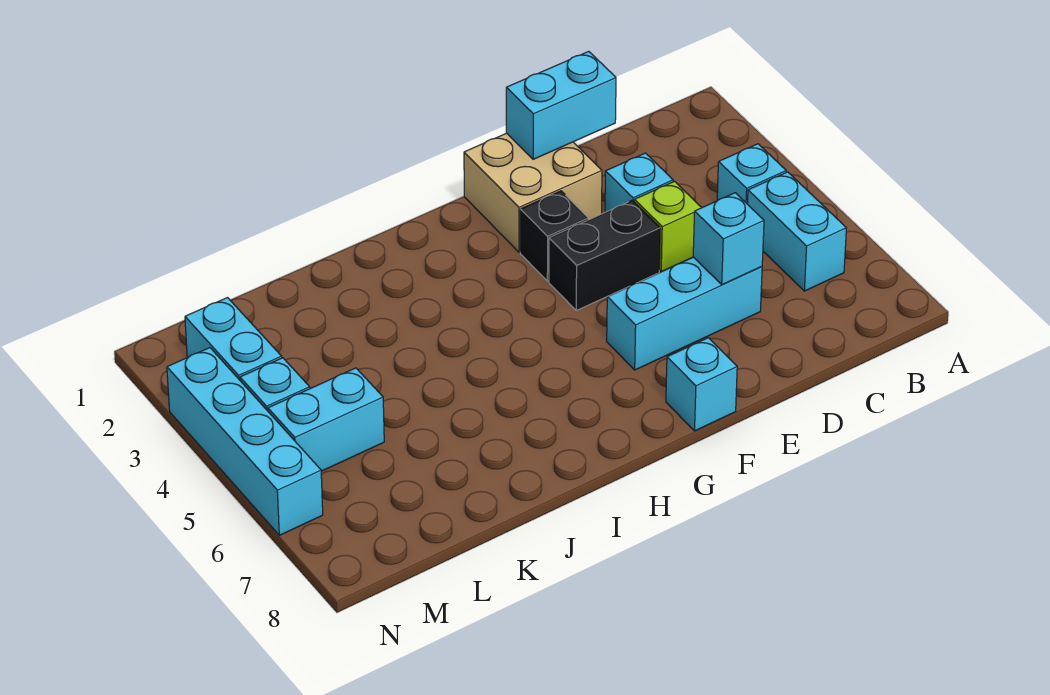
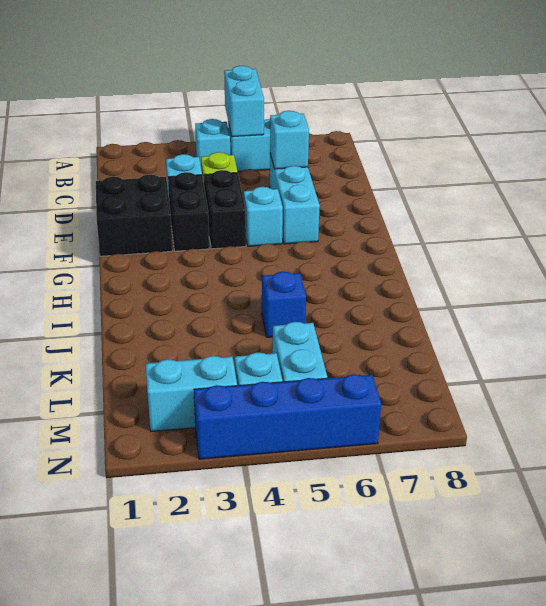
cyan 1x2 brick [506,51,616,159] -> cyan 1x2 brick moved to [224,66,264,137]
tan 2x2 brick [464,133,602,252] -> black 2x2 brick [96,174,173,256]
black 1x1 brick [520,191,588,281] -> black 1x2 brick [168,172,209,251]
cyan 1x1 brick [666,338,737,431] -> cyan 1x1 brick moved to [243,187,283,246]
none -> blue 1x1 brick [262,272,306,337]
cyan 1x4 brick [167,348,323,535] -> blue 1x4 brick [194,374,381,459]

